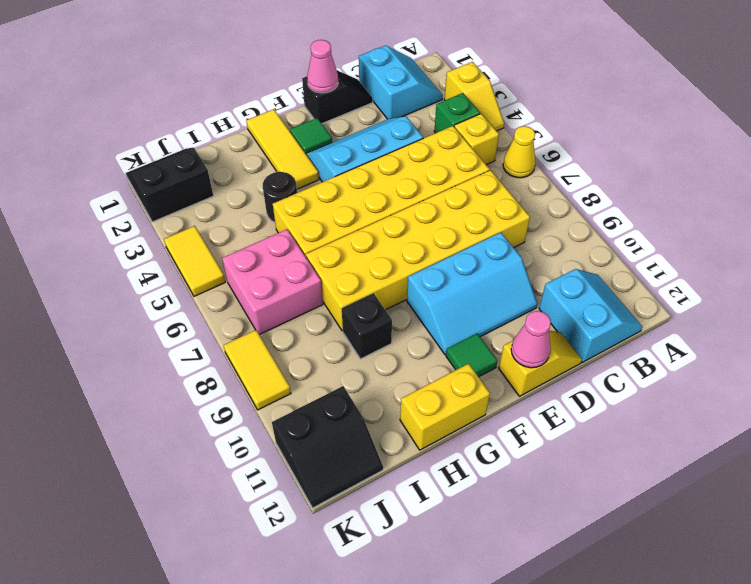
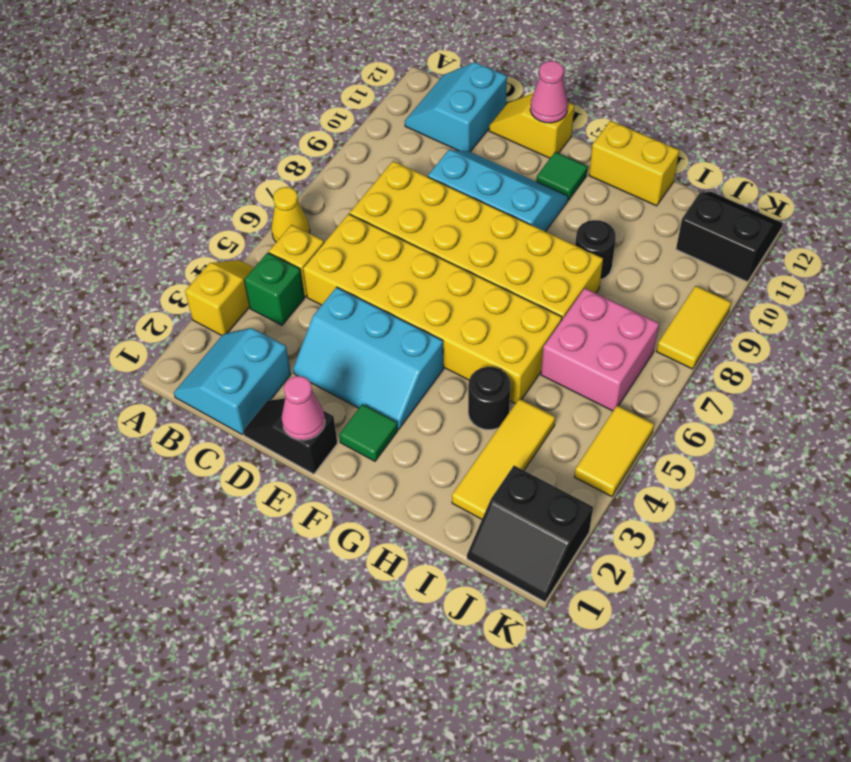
yellow 1x3 tile [246,109,319,189] -> yellow 1x3 tile moved to [452,399,555,519]
black 1x1 brick [342,293,392,359] -> black 1x1 round brick [575,220,616,280]

